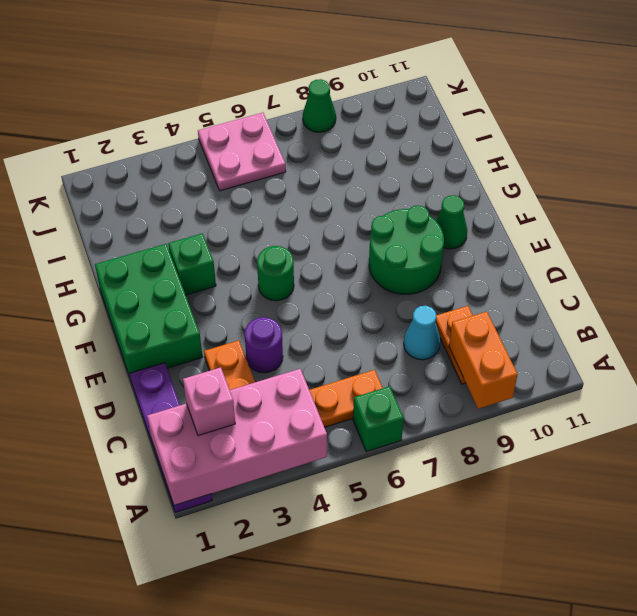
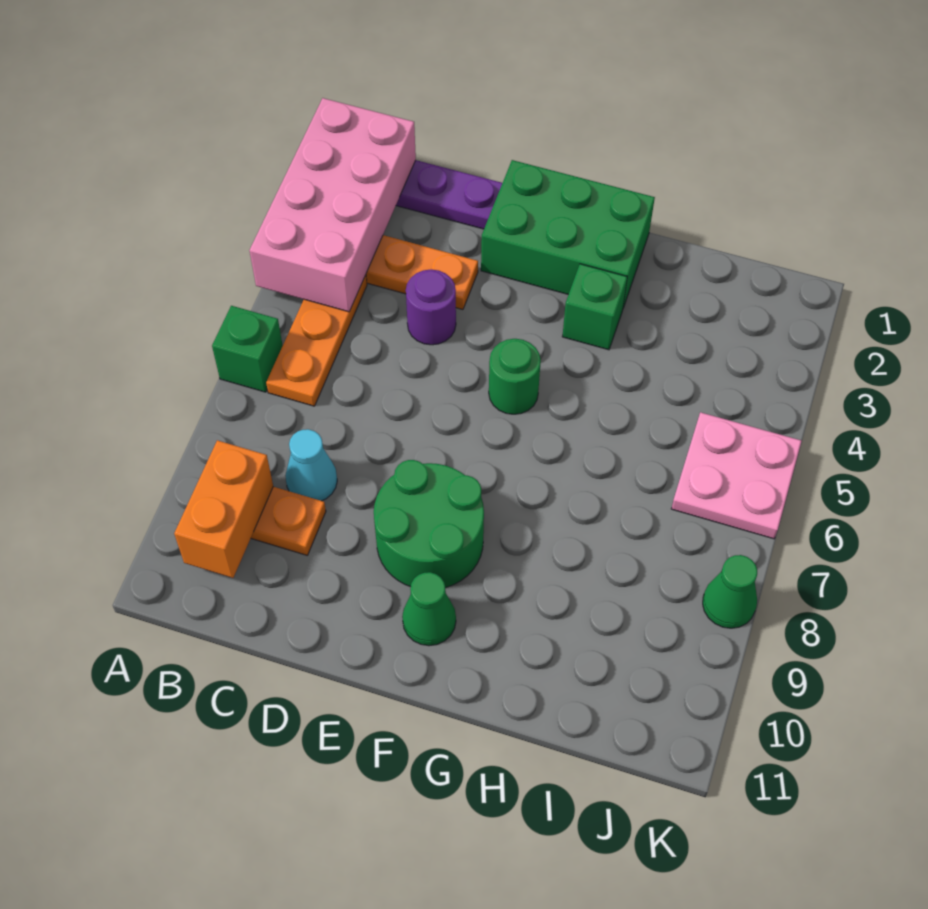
orange 1x2 brick [449,312,518,409] -> orange 1x2 brick turned to [174,440,273,578]
pink 1x1 brick [183,367,235,436] -> none

